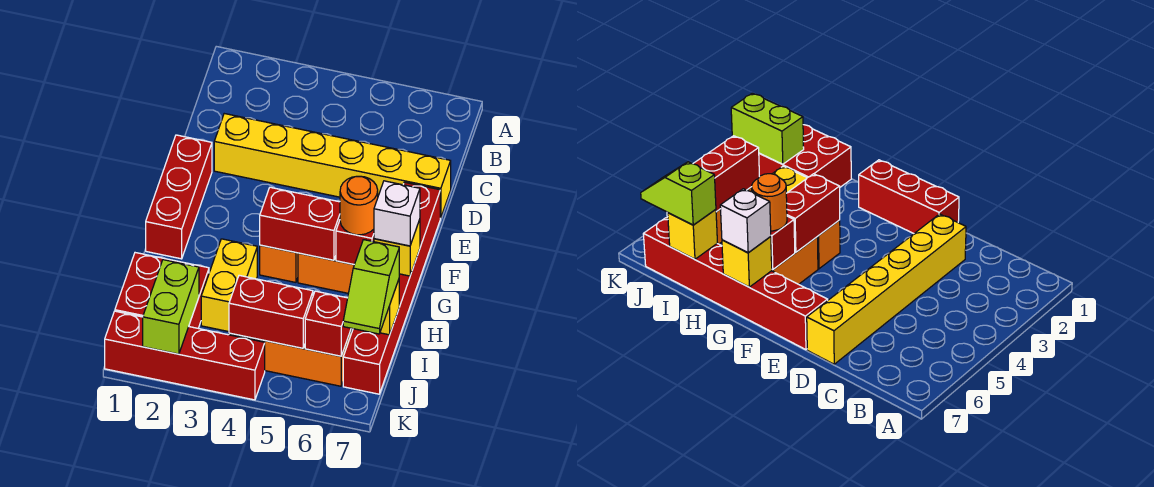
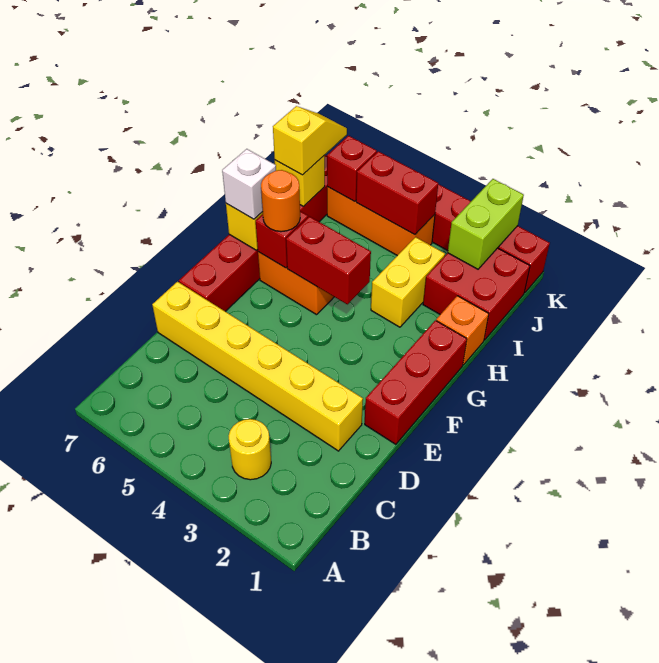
none -> yellow 1x1 round brick [229,419,271,480]
orange 1x1 brick [260,245,298,282] -> orange 1x1 brick moved to [436,296,489,365]
lime 1x2 slope [343,240,399,334] -> yellow 1x2 slope [273,106,347,175]

